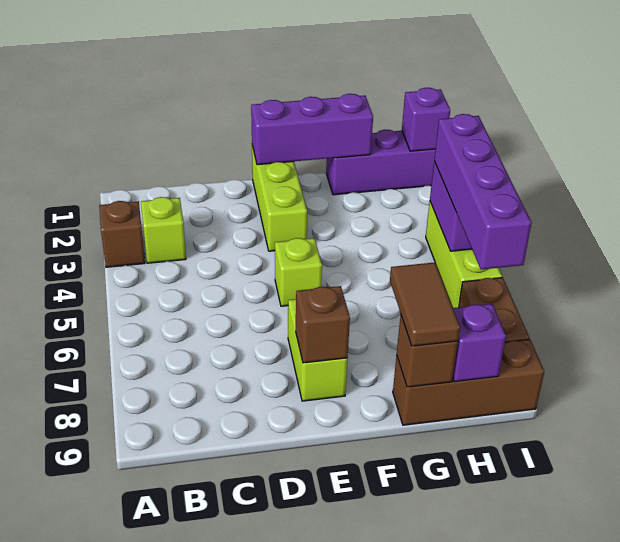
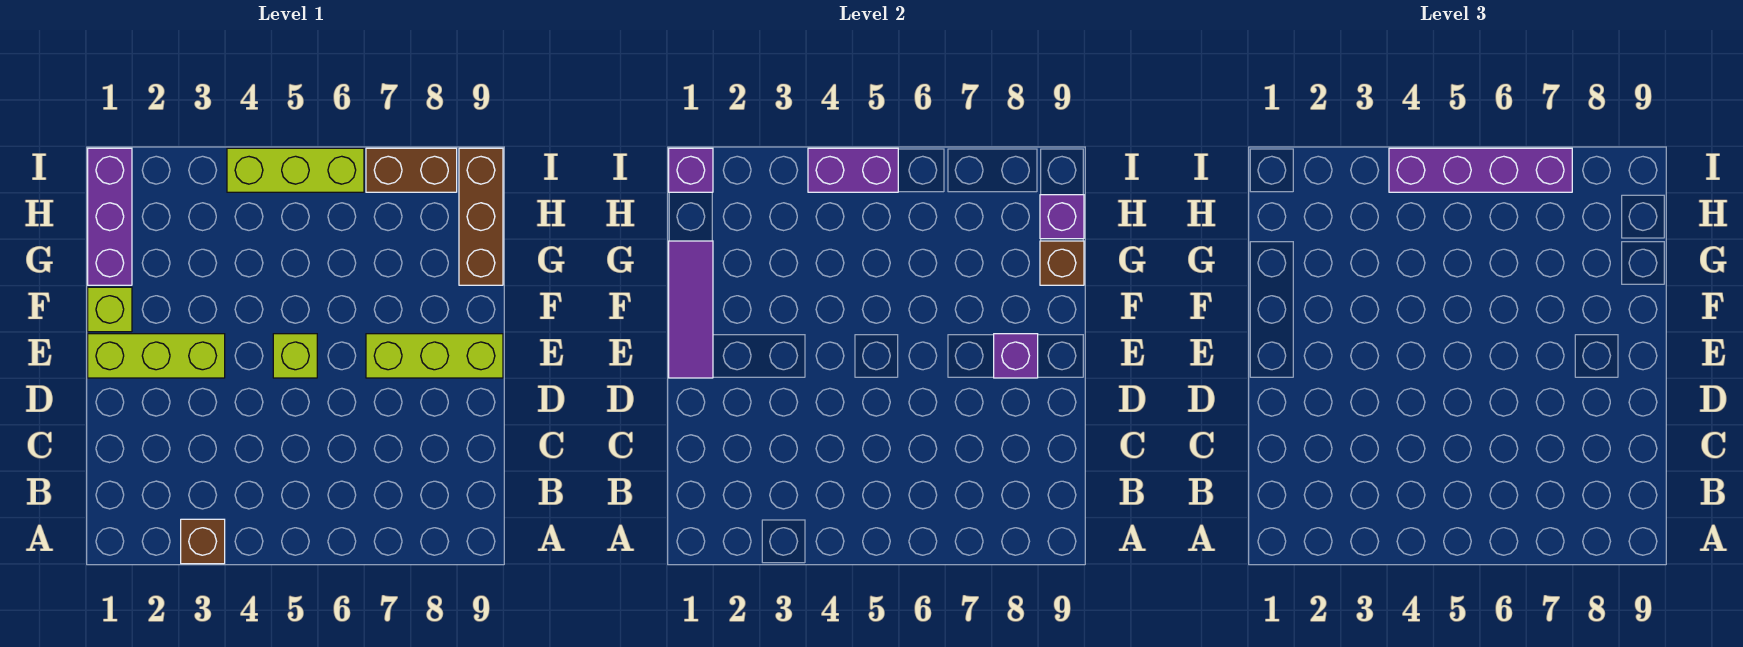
lime 1x1 brick [141,197,186,263] -> lime 1x1 brick moved to [88,287,132,332]
purple 1x3 brick [251,94,373,165] -> purple 1x3 tile [669,241,713,378]
lime 1x2 brick [288,299,347,401] -> lime 1x3 brick [366,334,503,378]
brown 1x1 brick [296,286,350,363] -> purple 1x1 brick [994,334,1038,378]
brown 1x2 tile [390,262,460,346] -> none

